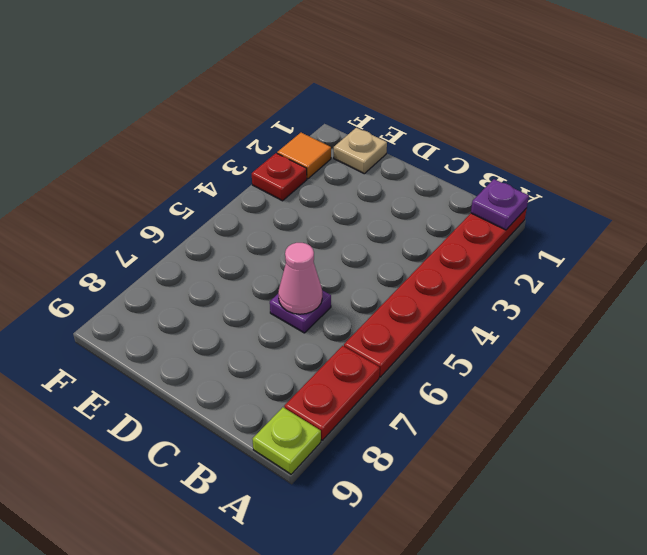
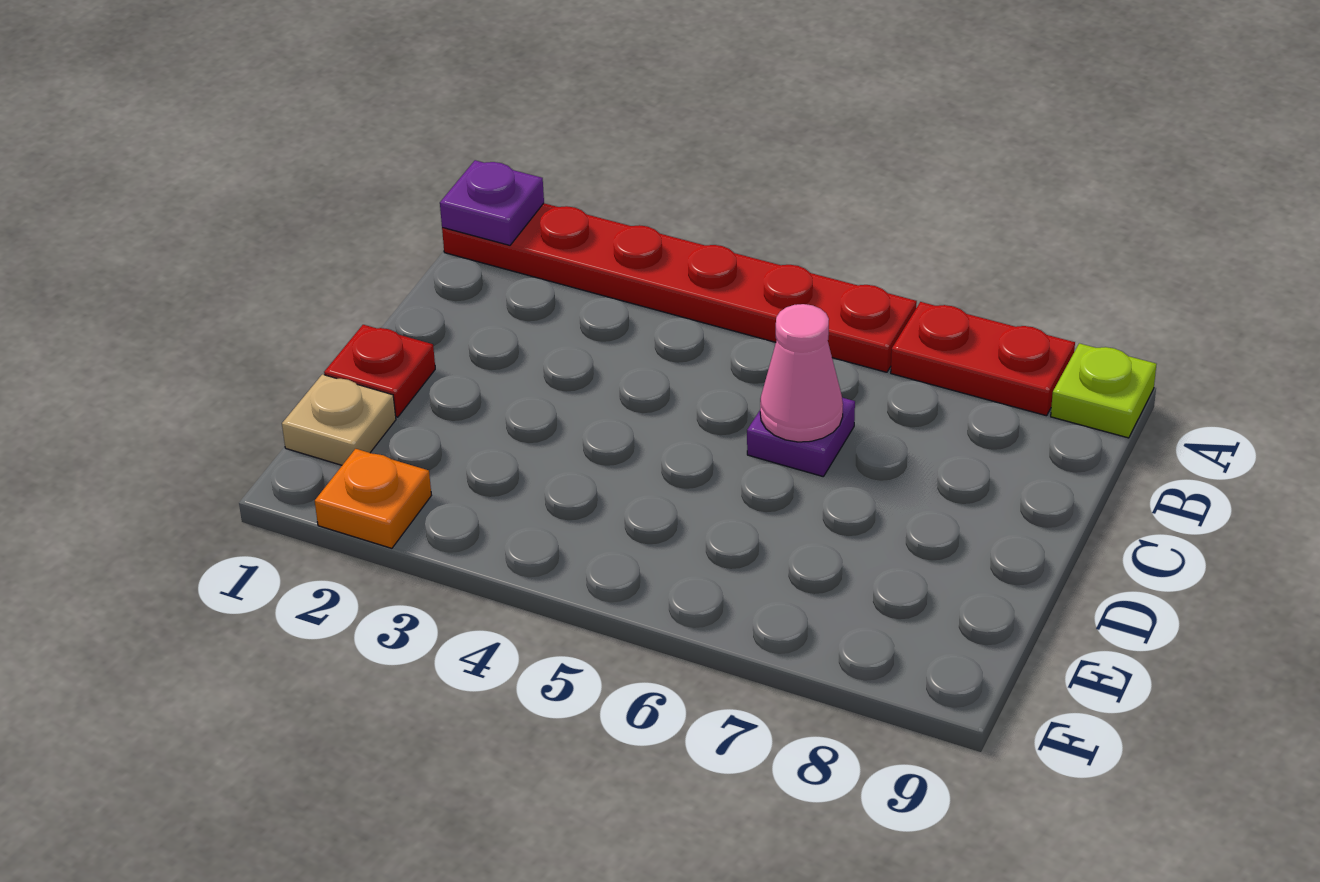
orange 1x1 tile [277,133,331,179] -> orange 1x1 plate [315,449,431,548]
red 1x1 plate [252,153,307,201] -> red 1x1 plate moved to [324,325,435,417]

